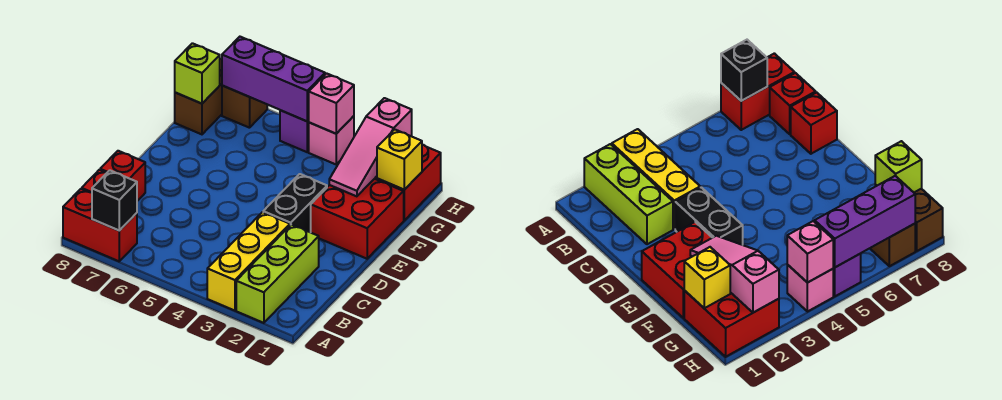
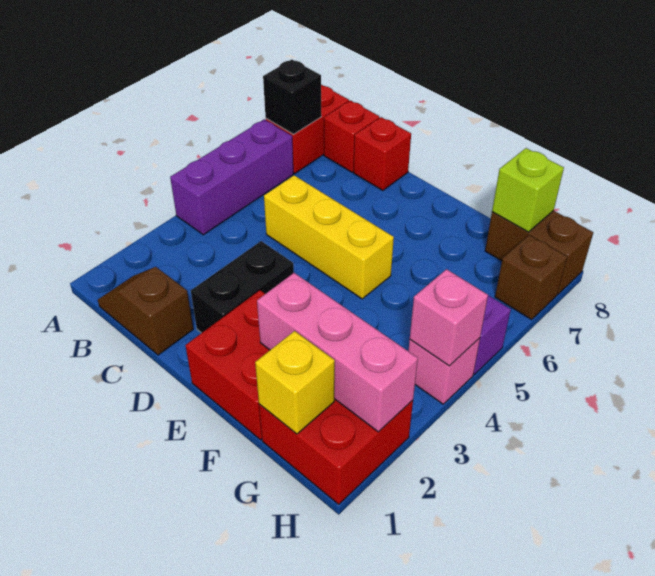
lime 1x3 brick [236,224,319,323] -> none
yellow 1x3 brick [207,212,290,311] -> yellow 1x3 brick moved to [264,175,394,299]
none -> brown 1x2 slope [98,267,193,355]
black 1x2 brick [263,174,327,232] -> black 1x2 brick turned to [191,241,294,333]
pink 1x3 slope [329,98,412,196] -> pink 1x3 brick [257,273,418,432]
purple 1x3 brick [222,37,325,121] -> purple 1x3 brick moved to [170,119,293,235]

